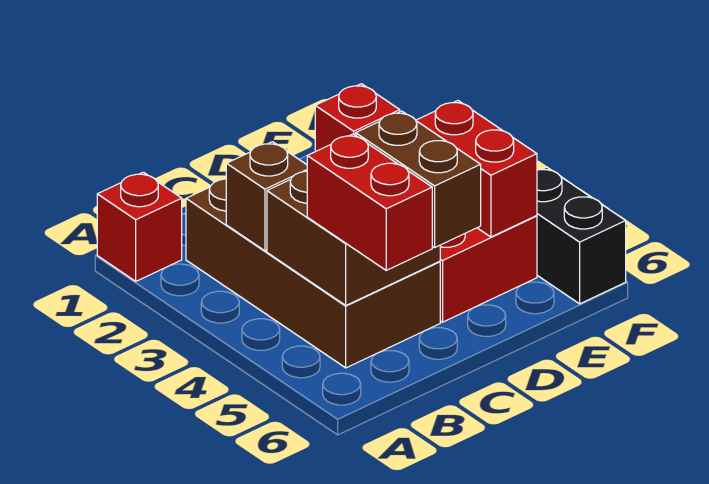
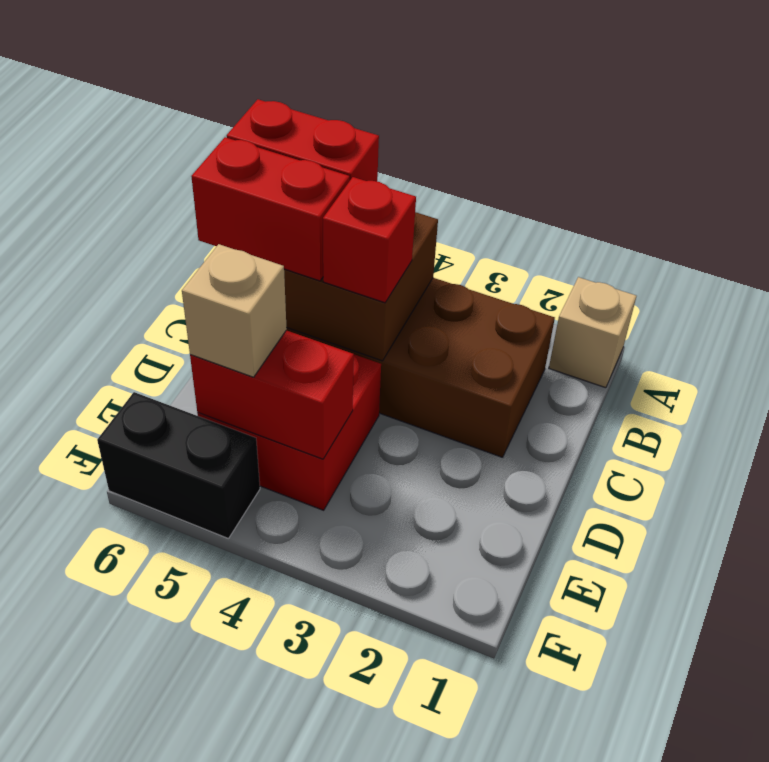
red 1x1 brick [97,172,182,281] -> tan 1x1 brick [549,277,636,388]
brown 1x1 brick [226,142,307,251] -> none
brown 1x2 brick [356,111,481,248] -> red 1x2 brick [191,137,350,281]
none -> tan 1x1 brick [182,244,287,377]

